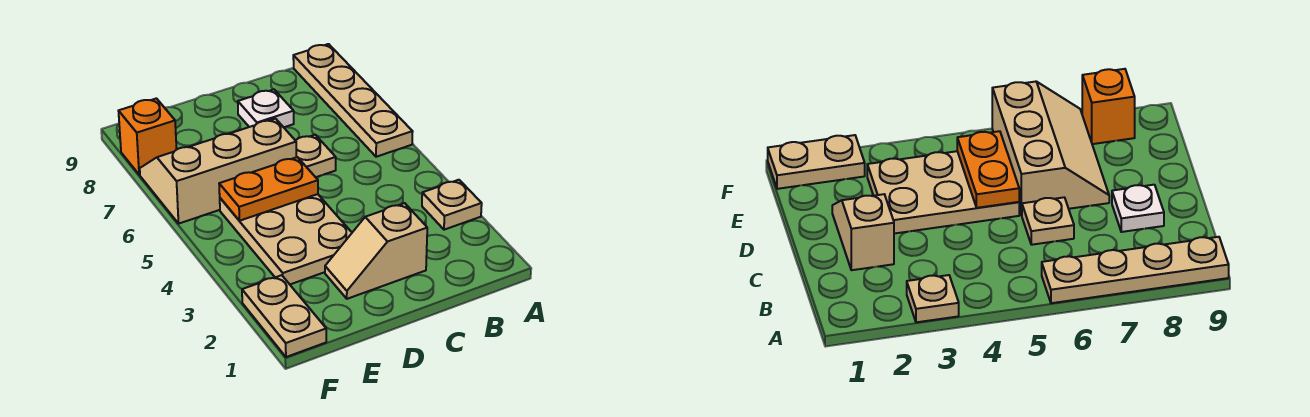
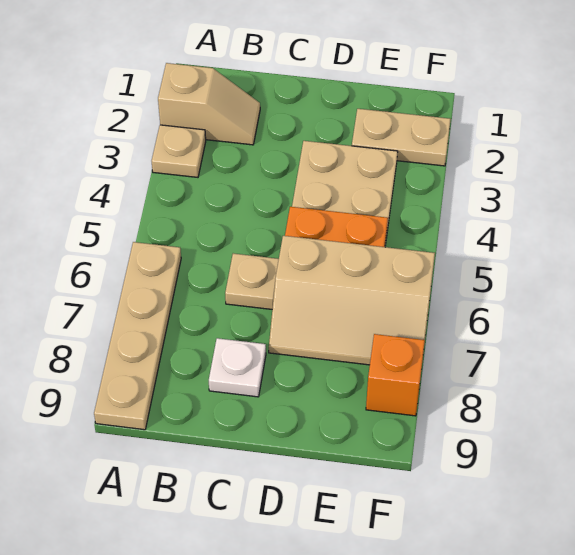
tan 1x2 slope [325,203,427,299] -> tan 1x2 slope moved to [158,63,260,145]
tan 1x2 plate [242,275,326,357] -> tan 1x2 plate turned to [352,109,451,166]

